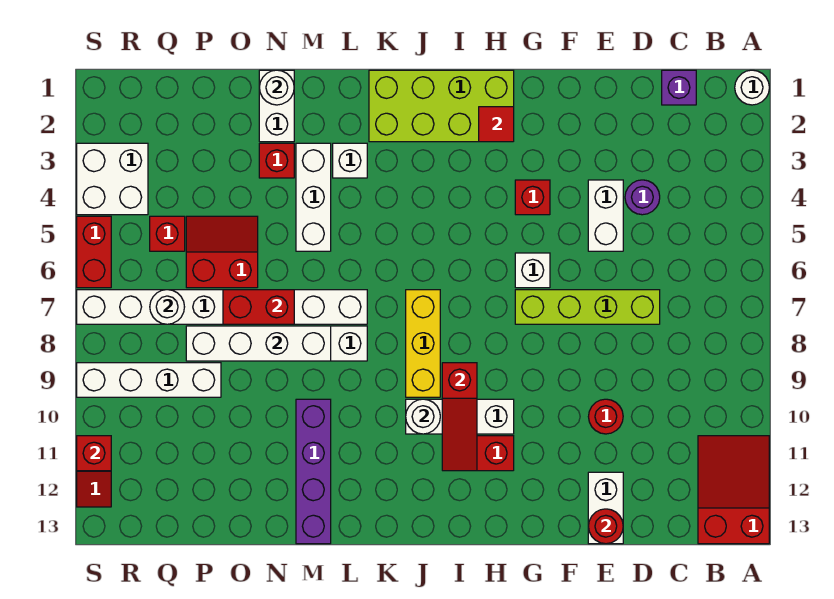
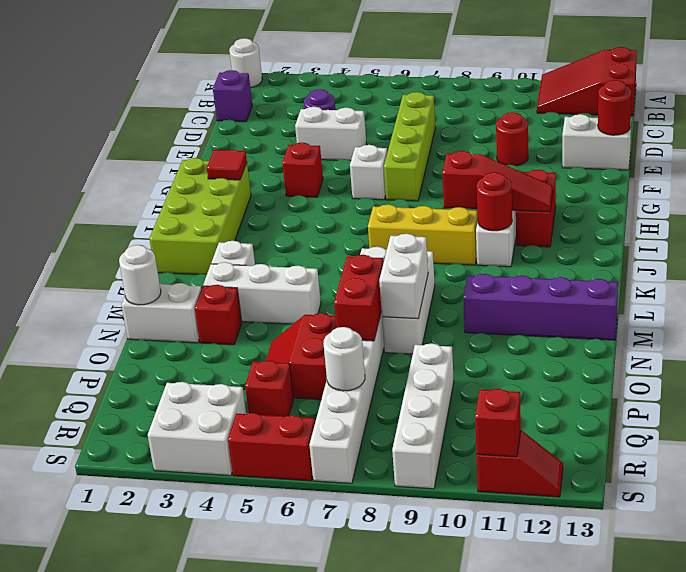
white 1x1 round brick [406,399,440,434] -> red 1x1 round brick [477,172,512,231]
white 1x4 brick [186,326,331,361] -> white 1x2 brick [379,234,428,319]

